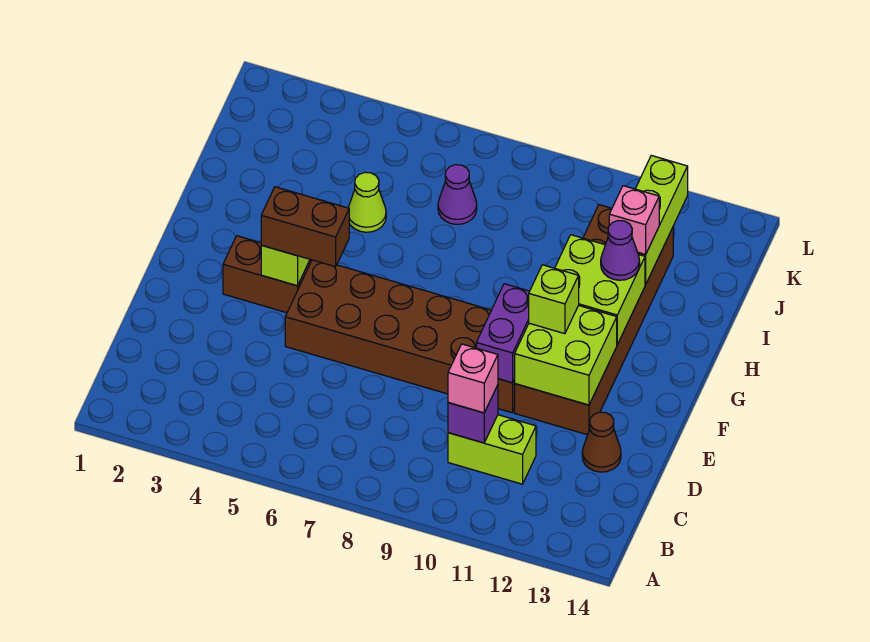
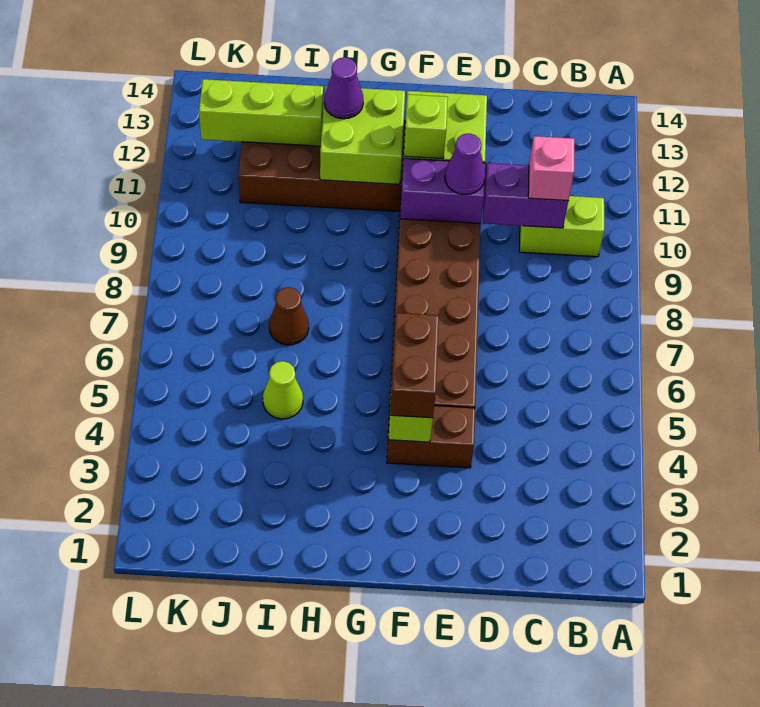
lime 1x2 brick [448,415,536,484] -> lime 1x2 brick turned to [519,196,604,257]
purple 1x1 brick [448,385,498,443] -> purple 1x2 brick [483,163,568,228]
brown 1x1 cone [582,412,621,472] -> brown 1x1 cone moved to [269,287,309,345]
brown 1x2 brick [223,236,311,313] -> brown 1x2 brick turned to [387,406,475,468]
pink 1x1 brick [609,186,659,255] -> none
purple 1x1 cone [438,165,477,224] -> purple 1x1 cone moved to [445,133,485,195]

